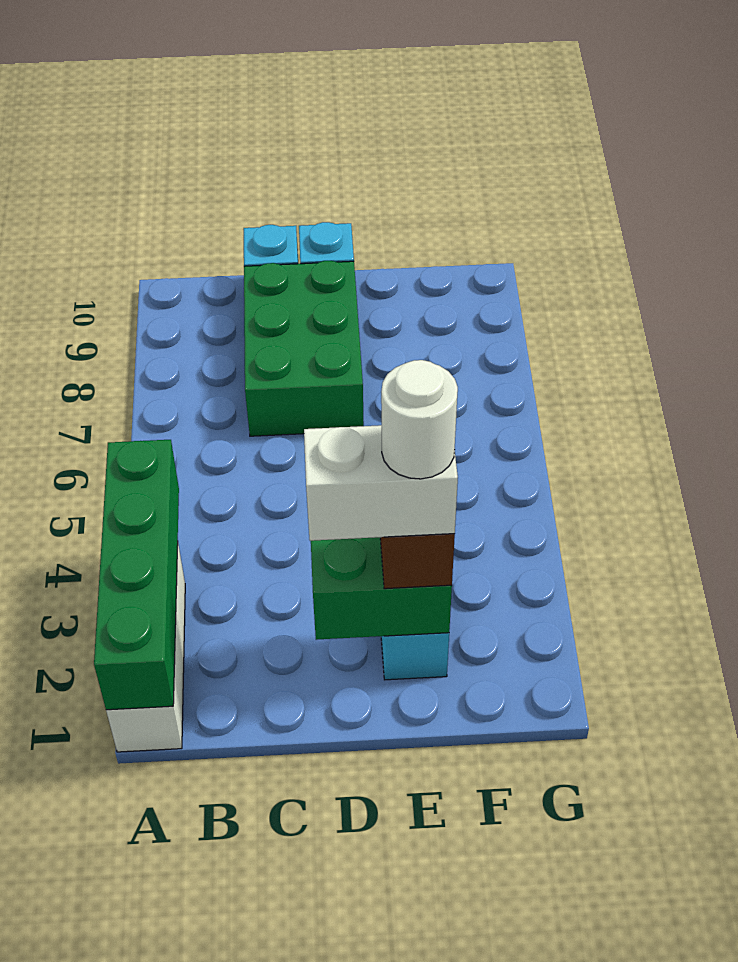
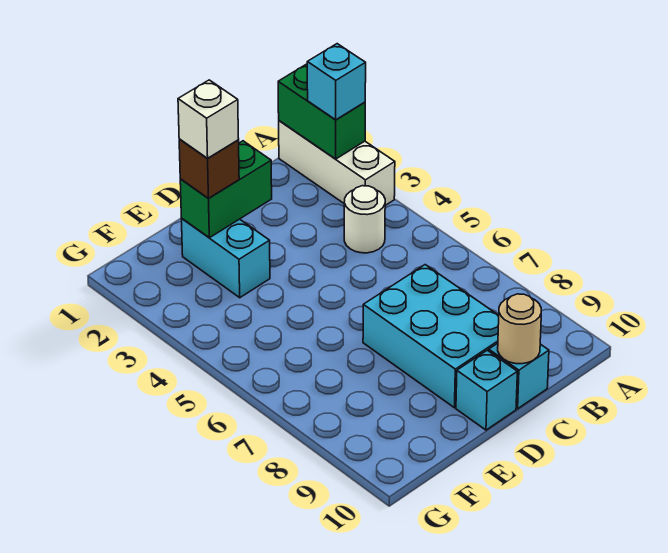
green 1x4 brick [94,440,179,710] -> green 1x2 brick [278,64,365,159]
none -> cyan 1x1 brick [307,44,366,120]
green 2x3 brick [244,261,364,436] -> cyan 2x3 brick [363,265,499,408]
none -> tan 1x1 round brick [498,294,541,364]
white 1x2 brick [304,425,458,541] -> white 1x1 brick [178,80,239,158]
white 1x1 round brick [381,360,458,479] -> white 1x1 round brick moved to [344,186,385,253]

